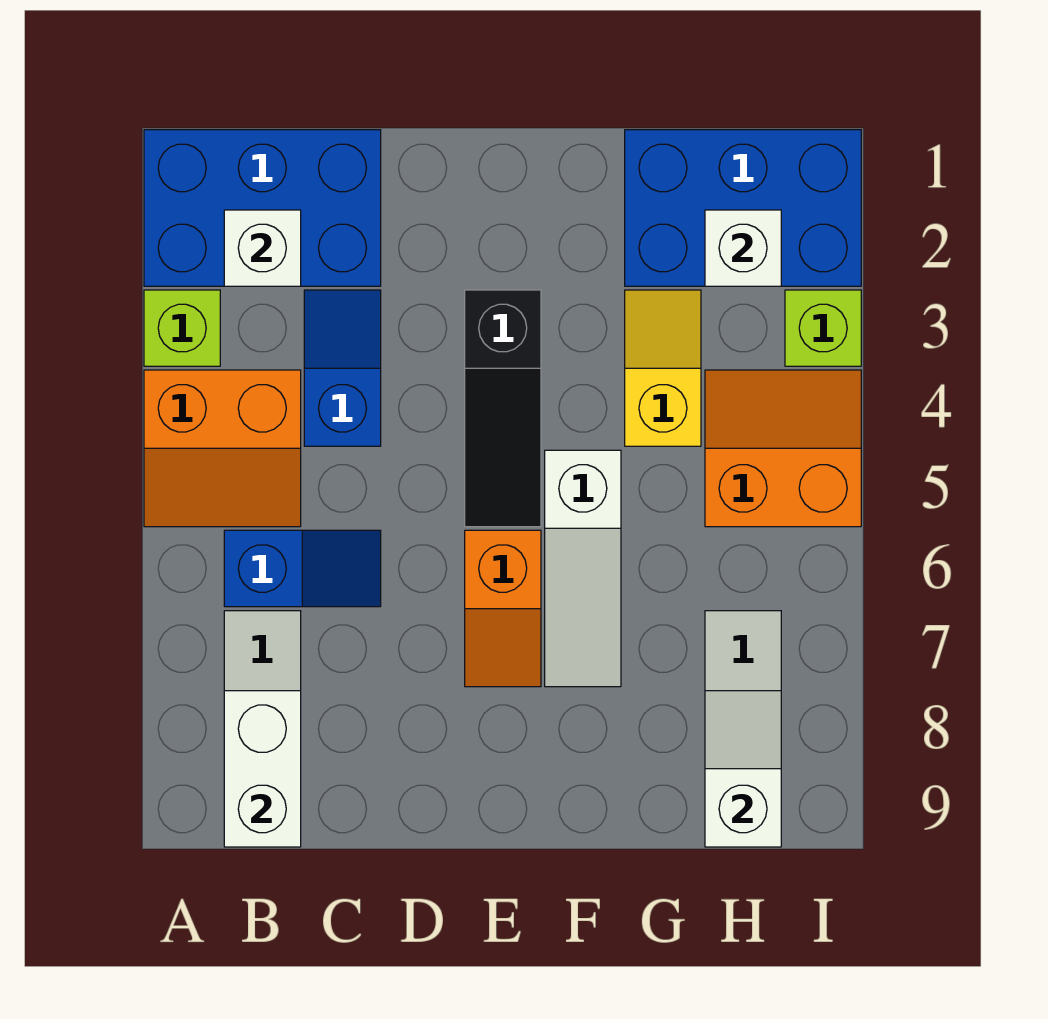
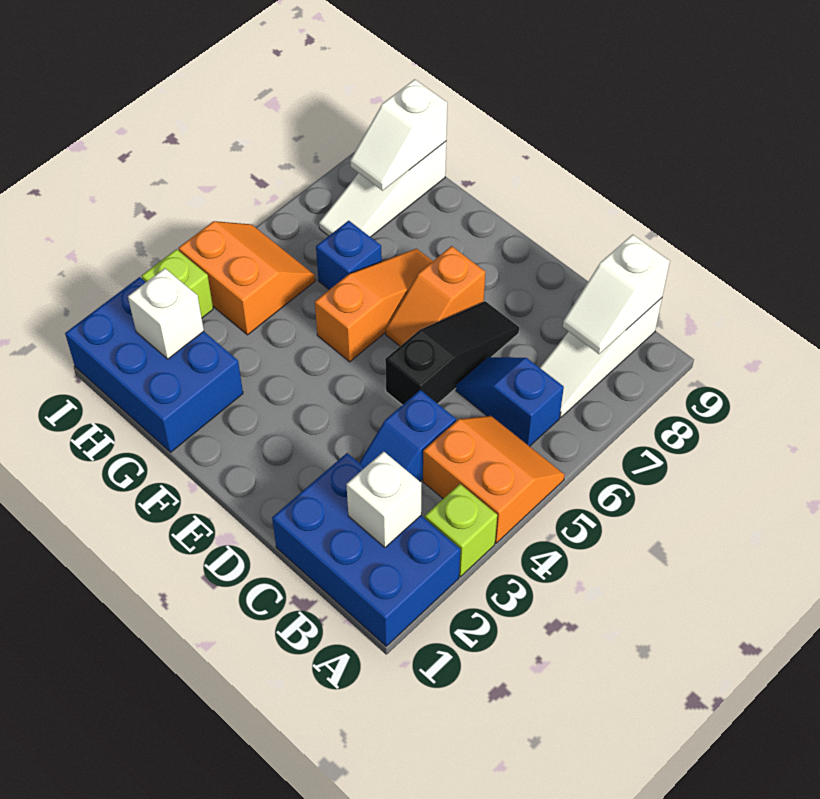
white 1x2 brick [224,691,301,847] -> white 1x2 slope [563,235,670,354]
black 1x3 slope [465,290,541,527] -> black 1x3 slope moved to [385,301,519,405]
orange 1x2 slope [465,530,541,687] -> orange 1x2 slope turned to [386,246,486,346]
white 1x3 slope [545,450,621,687] -> orange 1x3 slope [315,249,433,362]
yellow 1x2 slope [625,290,701,446] -> none
none -> blue 1x1 brick [316,221,382,290]
orange 2x2 slope [705,370,861,527] -> orange 2x2 slope turned to [178,221,315,335]

